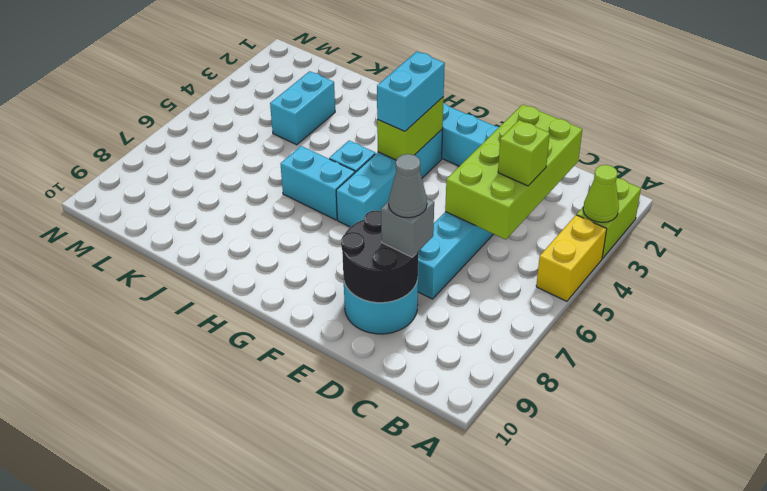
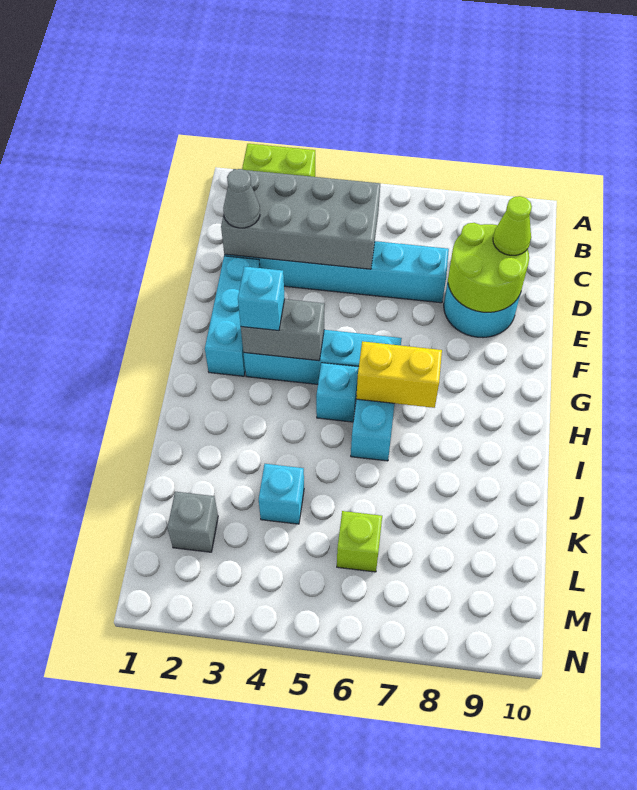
lime 1x1 cone [583,165,619,222] -> lime 1x1 cone moved to [493,196,532,255]
yellow 1x2 brick [536,215,607,301] -> yellow 1x2 brick moved to [356,341,442,408]
lime 2x4 brick [445,104,582,240] -> grey 2x4 brick [221,169,380,269]
lime 1x1 brick [498,120,550,186] -> lime 1x1 brick moved to [337,511,382,572]
black 2x2 round brick [341,210,418,303] -> lime 2x2 round brick [448,223,529,312]
grey 1x1 brick [381,199,434,257] -> grey 1x1 brick moved to [167,492,218,552]
grey 1x1 cone [389,154,427,218] -> grey 1x1 cone moved to [223,169,260,228]
lime 1x2 brick [377,97,444,160] -> grey 1x2 brick [241,299,324,361]
cyan 1x2 brick [377,52,445,131] -> cyan 1x1 brick [238,266,285,331]
cyan 1x2 brick [270,71,335,145] -> cyan 1x1 brick [259,464,304,524]

